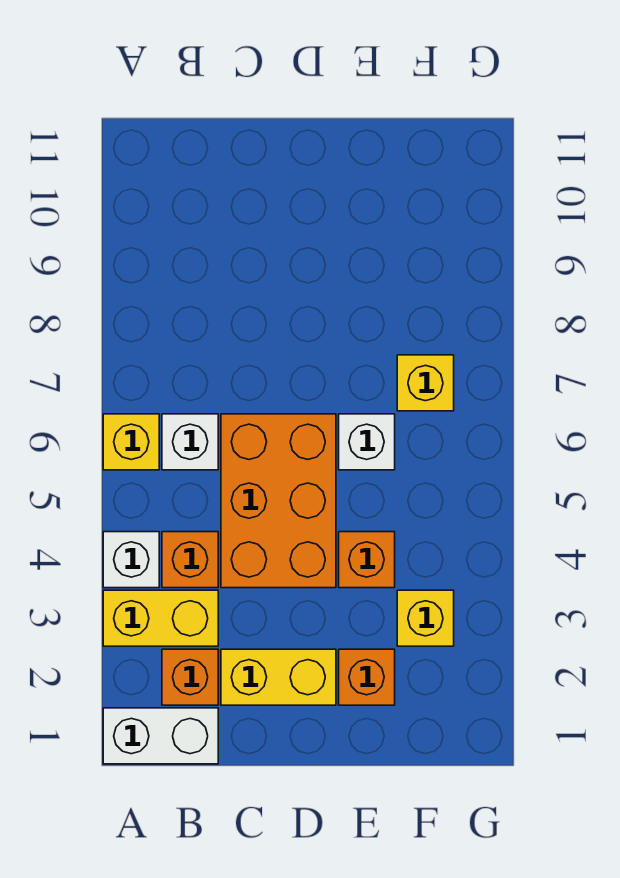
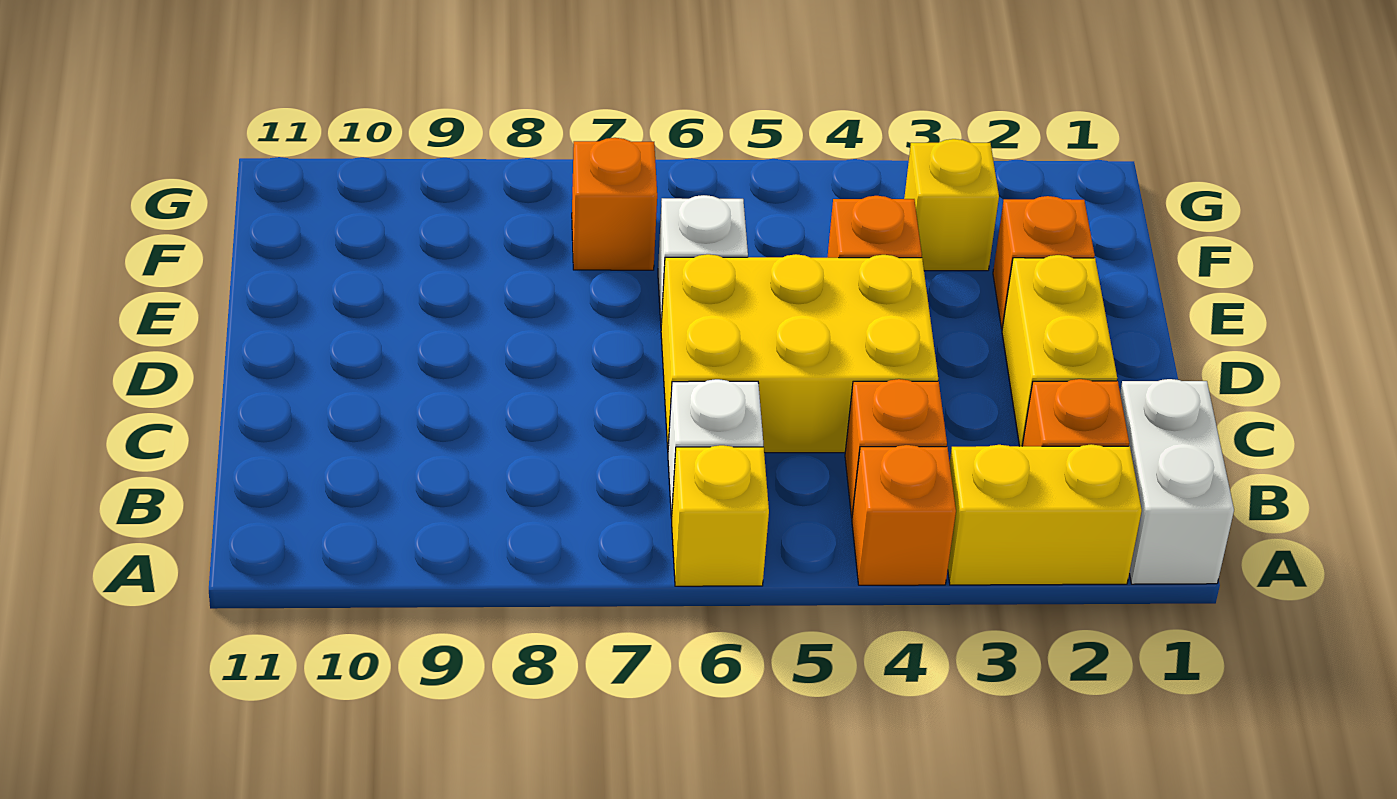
yellow 1x2 brick [103,590,218,646] -> yellow 1x2 brick turned to [948,444,1142,585]
white 1x1 brick [103,532,159,588] -> orange 1x1 brick [852,445,956,585]
orange 2x3 brick [221,414,336,588] -> yellow 2x3 brick [661,254,938,453]
yellow 1x1 brick [397,355,454,411] -> orange 1x1 brick [572,138,657,270]

